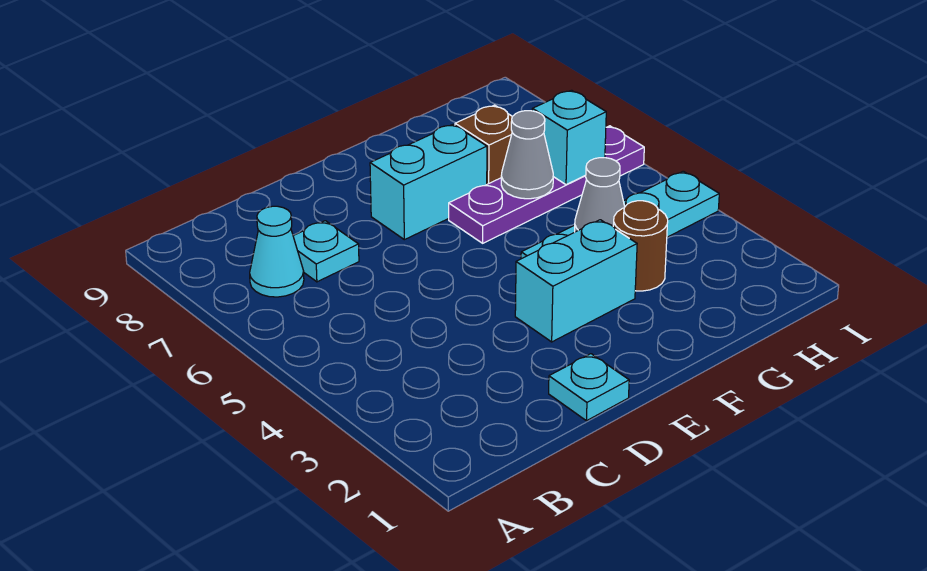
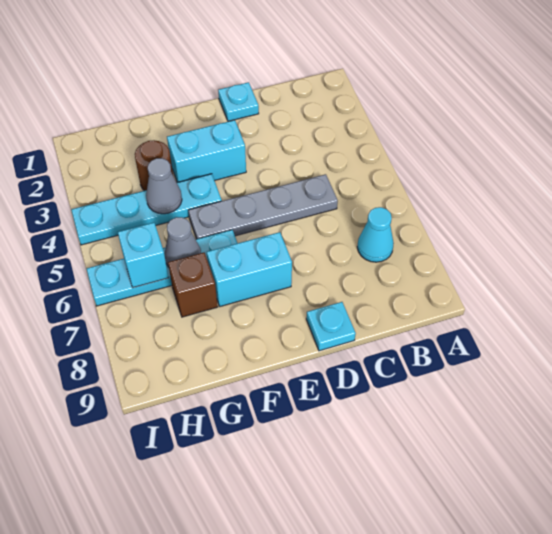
none -> grey 1x4 plate [188,174,338,239]
cyan 1x1 plate [293,221,359,282] -> cyan 1x1 plate moved to [306,302,356,351]
purple 1x4 plate [449,126,644,243] -> cyan 1x4 plate [87,230,237,306]

